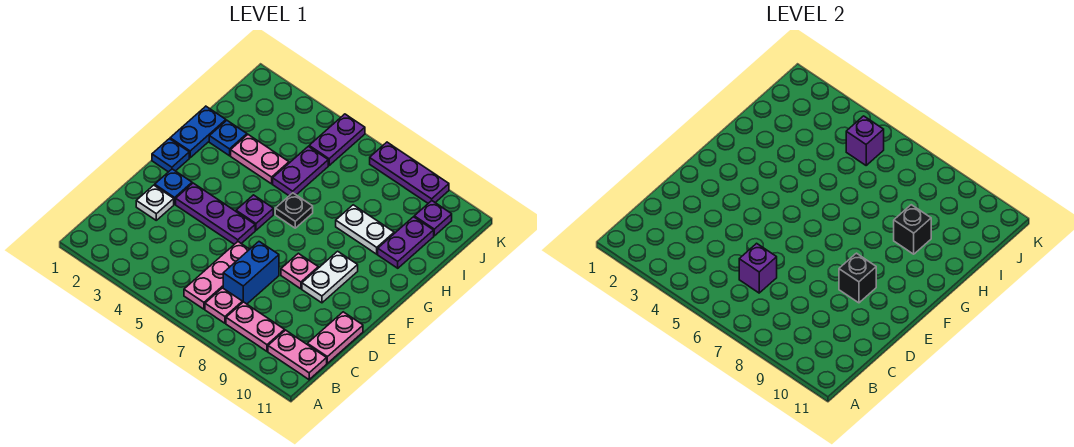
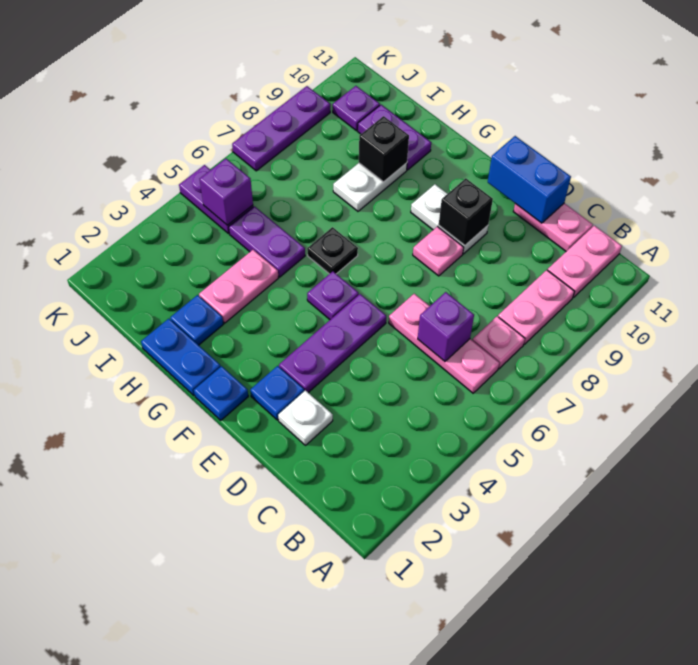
blue 1x2 brick [223,242,279,304] -> blue 1x2 brick moved to [488,136,571,223]

